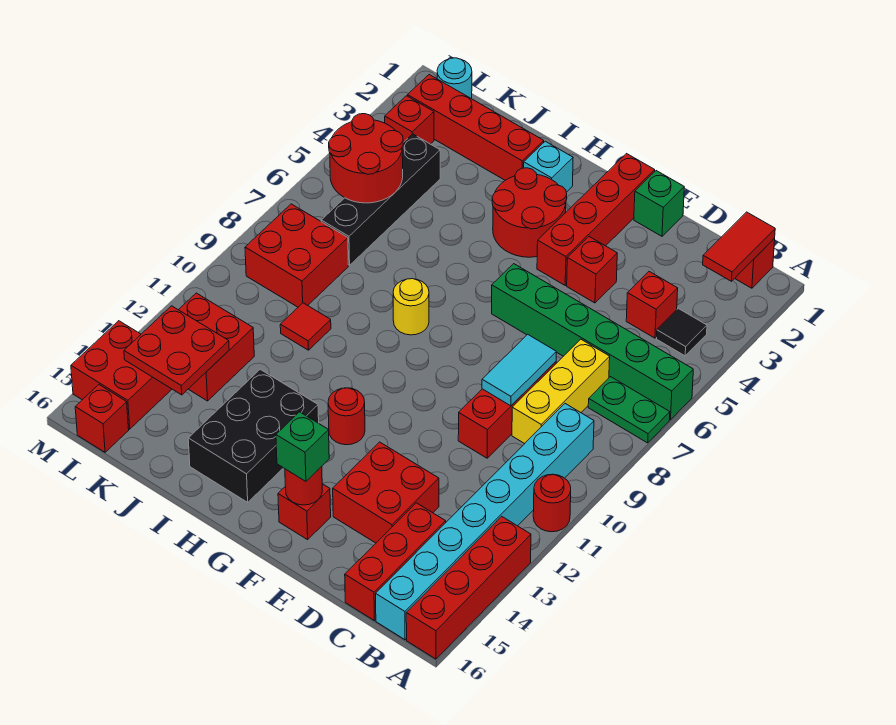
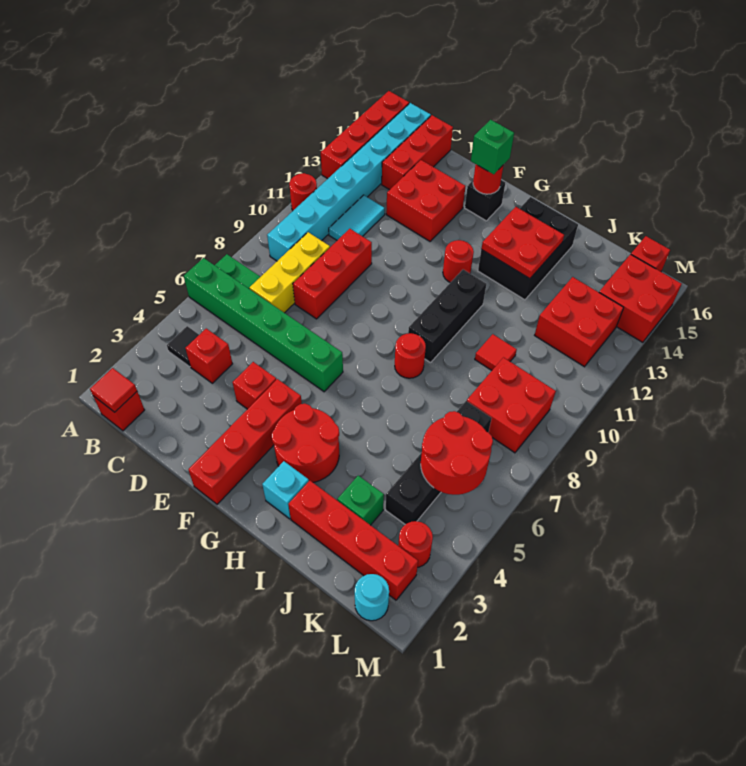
red 1x2 tile [703,212,775,281] -> red 1x1 tile [90,368,137,412]
cyan 1x2 tile [482,334,556,406] -> cyan 1x2 tile moved to [329,195,385,240]
green 1x1 brick [634,171,684,236] -> green 1x1 brick moved to [337,476,384,525]
red 1x1 brick [278,484,331,540] -> black 1x1 brick [465,180,506,221]
yellow 1x1 round brick [393,279,429,335] -> red 1x1 round brick [395,333,426,378]
none -> black 1x3 brick [408,269,486,363]
red 2x2 plate [124,306,229,395] -> red 2x2 plate moved to [481,207,564,279]
red 1x1 brick [385,96,434,144] -> red 1x1 round brick [398,521,433,567]

